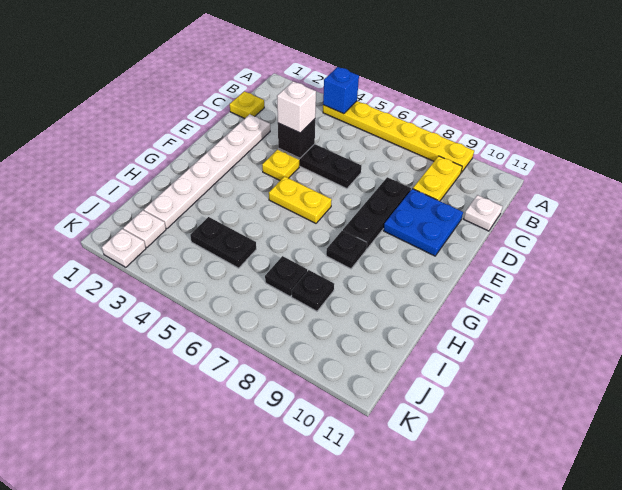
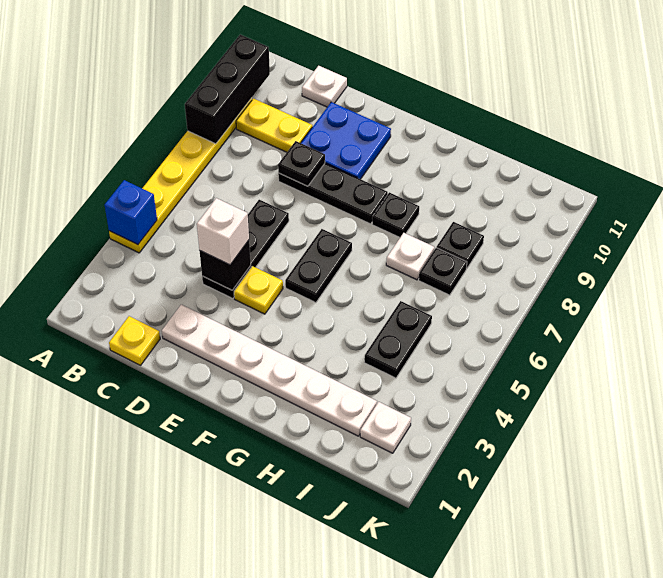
none -> black 1x3 brick [185,35,270,144]
none -> black 1x1 plate [278,141,325,186]
yellow 1x2 plate [269,176,332,223] -> black 1x2 plate [285,229,352,303]
white 1x1 plate [102,229,146,267] -> white 1x1 plate moved to [386,233,434,280]

